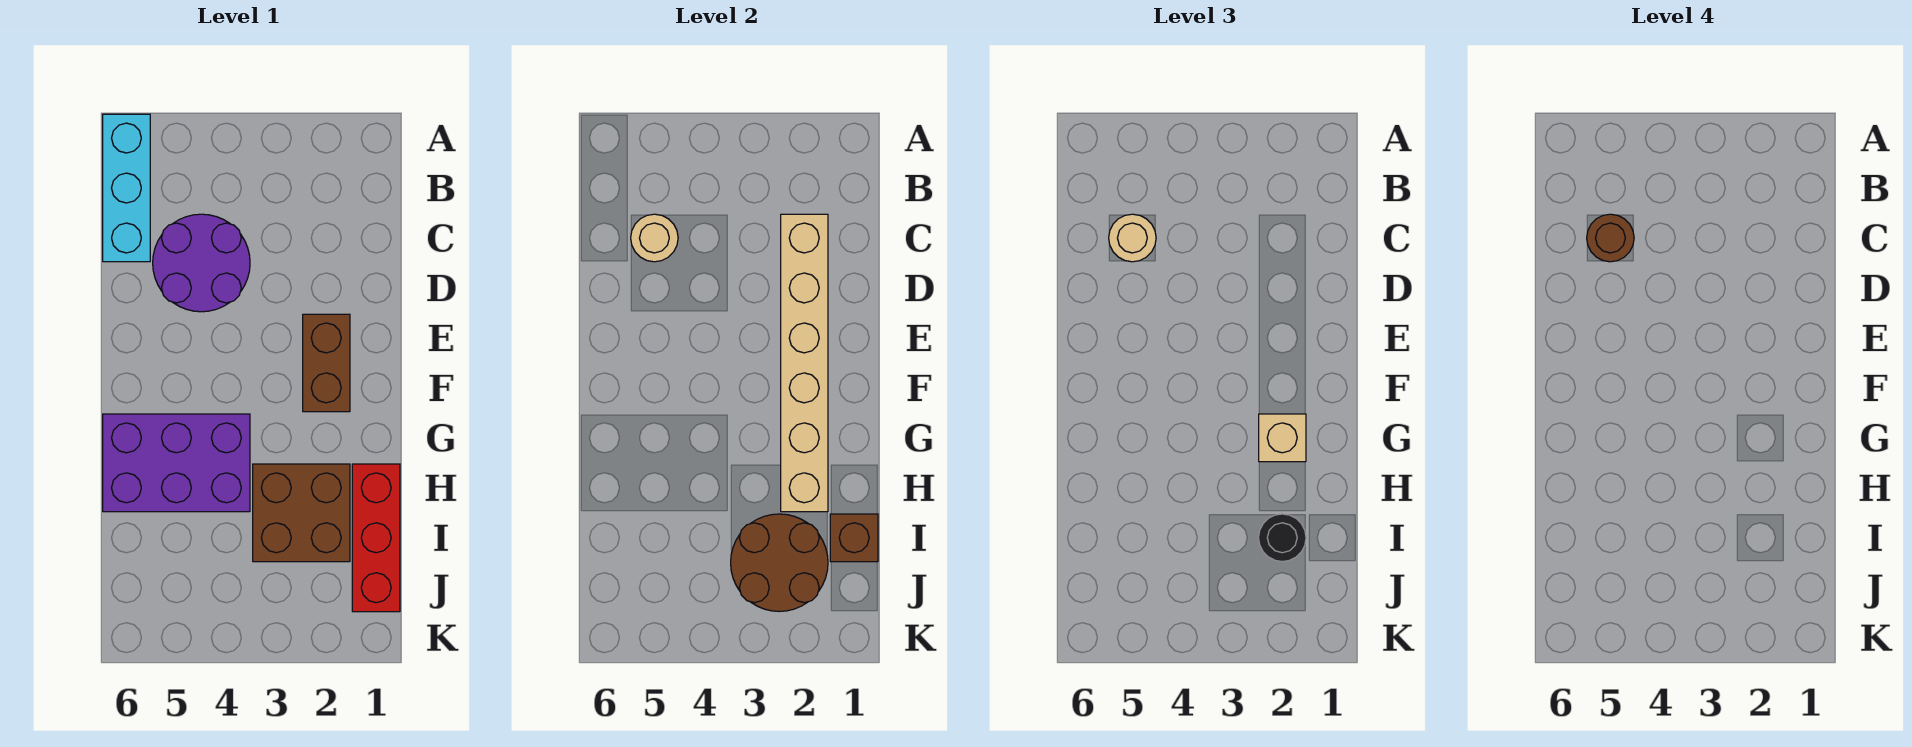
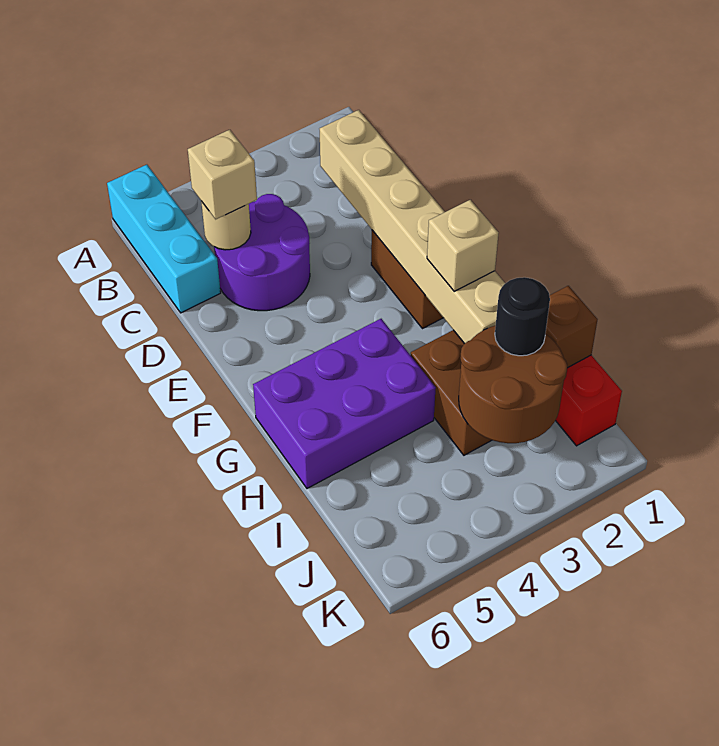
tan 1x1 round brick [1109,214,1156,262] -> tan 1x1 brick [188,130,257,219]
brown 1x1 round brick [1587,214,1634,262] -> none

